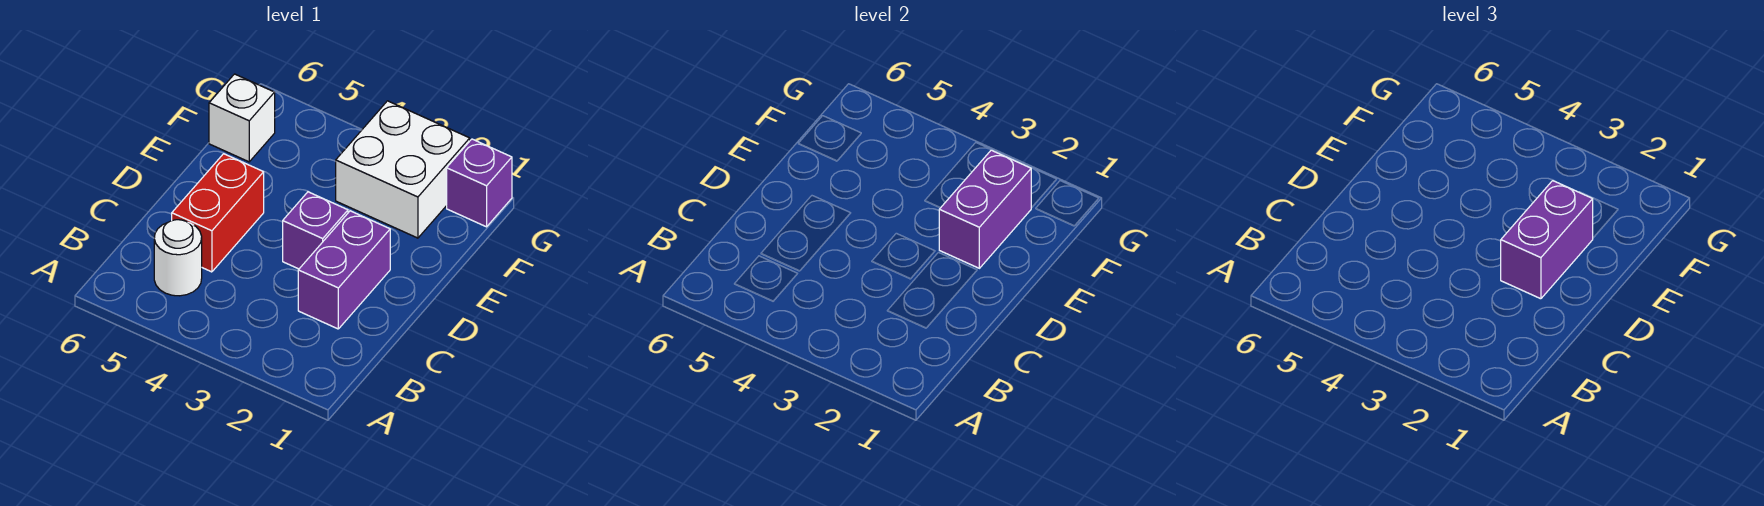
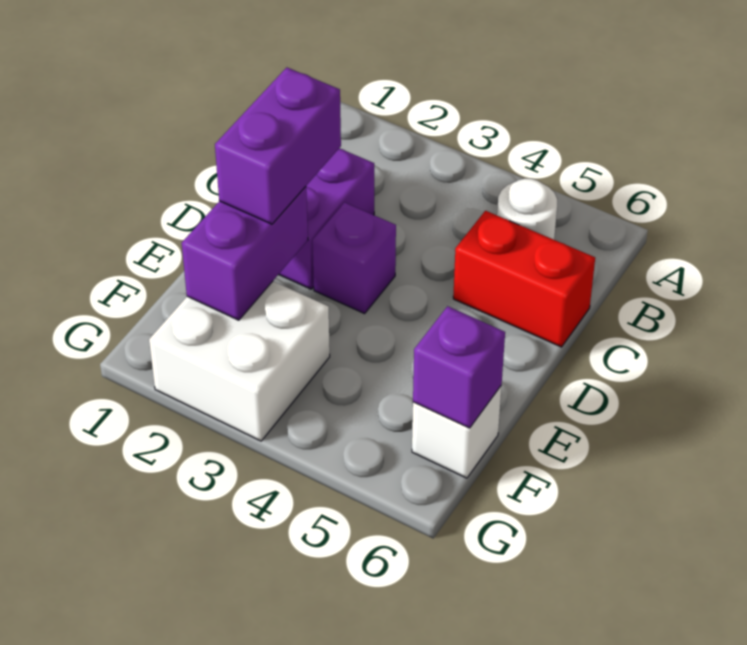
red 1x2 brick [172,154,264,272] -> red 1x2 brick turned to [453,211,595,347]
purple 1x1 brick [447,139,512,227] -> purple 1x1 brick moved to [413,306,505,428]

